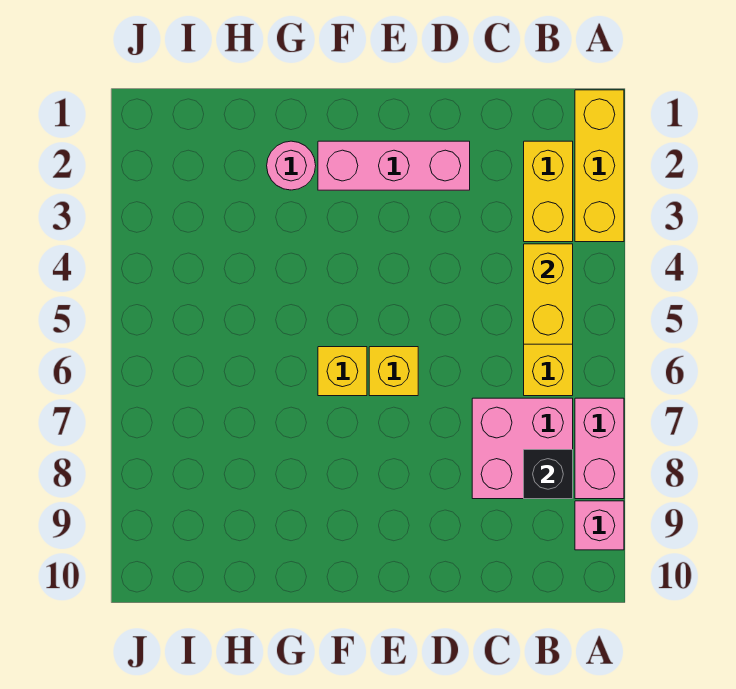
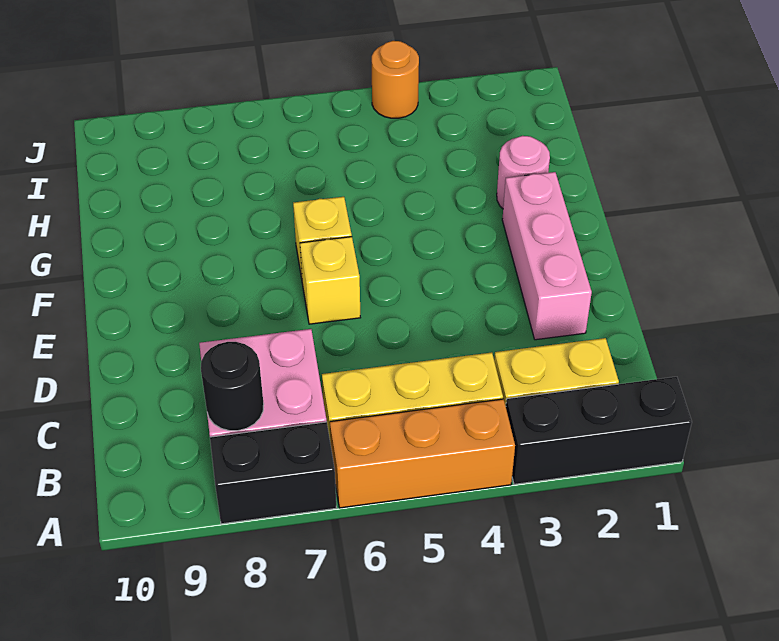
yellow 1x3 brick [575,90,624,242] -> black 1x3 brick [506,377,692,484]
none -> orange 1x3 brick [330,399,515,508]
pink 1x2 brick [575,398,624,499] -> black 1x2 brick [210,422,336,524]
pink 1x1 brick [575,501,624,550] -> none
yellow 1x2 brick [524,244,573,344] -> none
black 1x1 brick [524,450,573,499] -> black 1x1 round brick [201,342,264,431]
none -> orange 1x1 round brick [372,41,419,118]

